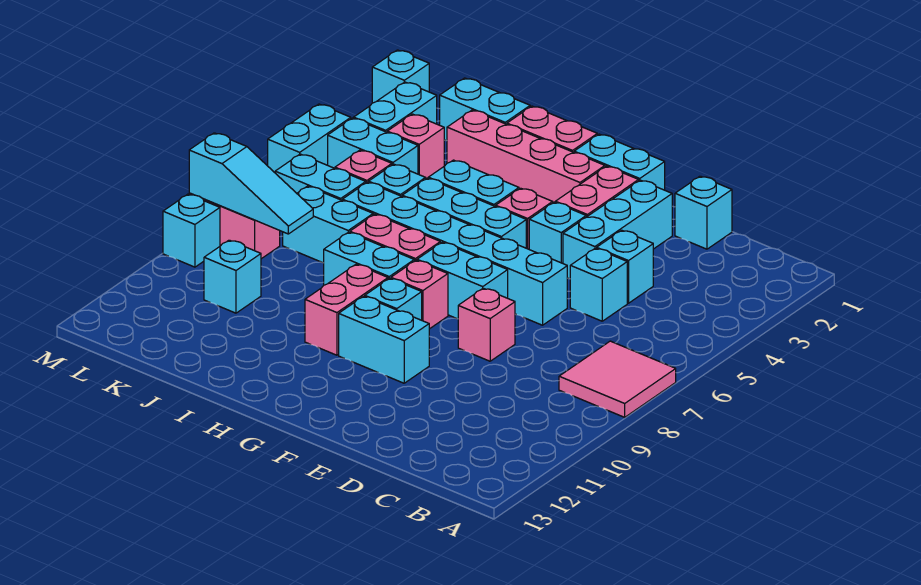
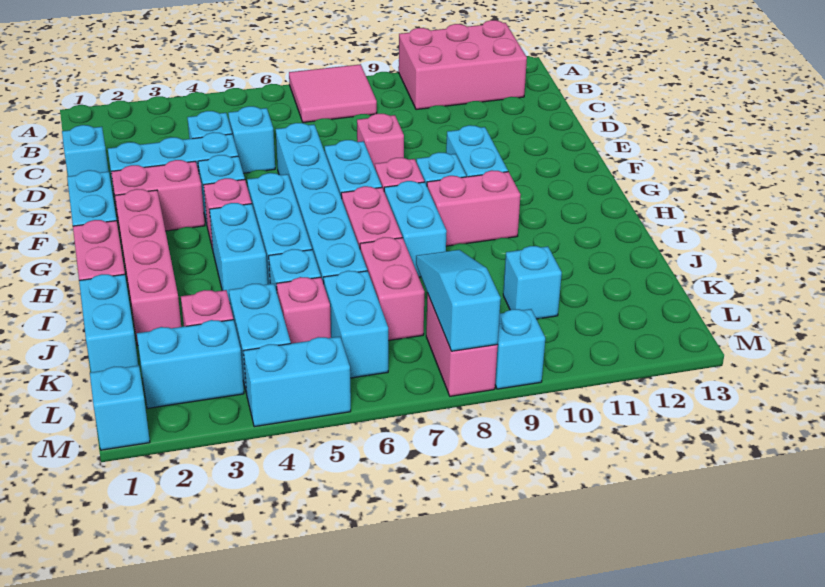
none -> pink 2x3 brick [399,20,527,110]
cyan 1x2 brick [283,186,373,263] -> pink 1x2 brick [360,237,424,341]

